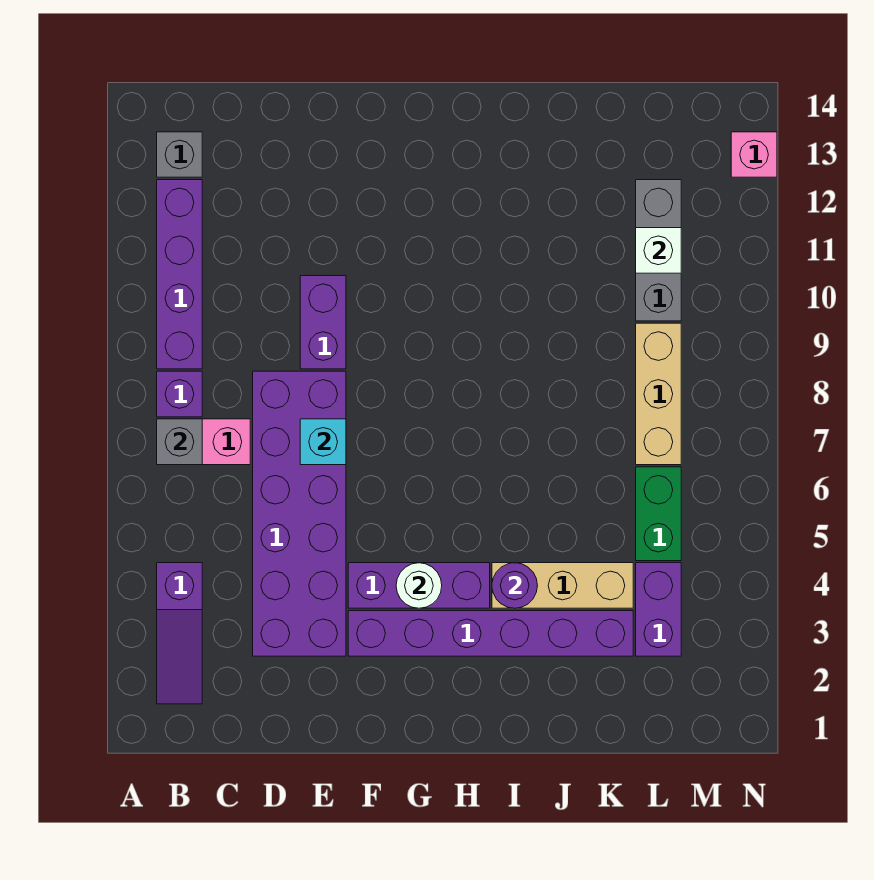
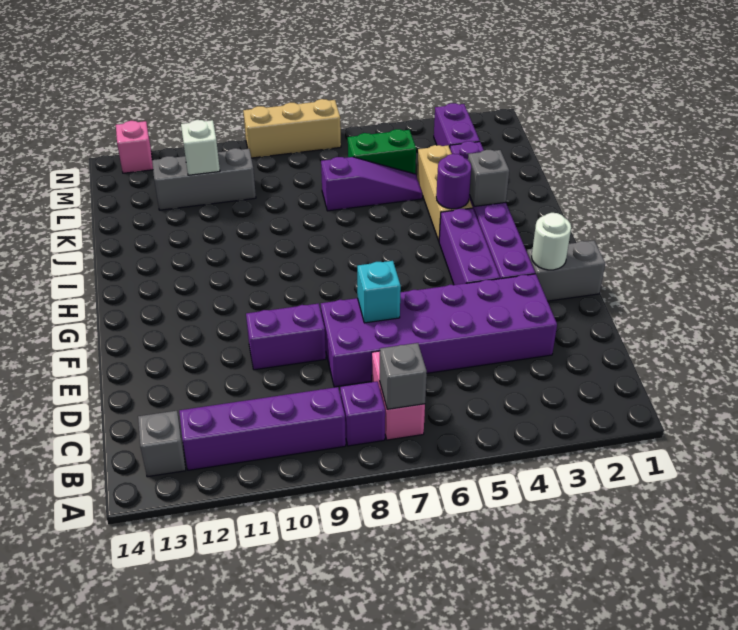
purple 1x3 slope [157,563,202,704] -> purple 1x3 slope moved to [321,157,422,211]
none -> grey 1x2 brick [527,241,605,301]
white 1x1 round brick [396,563,442,608] -> white 1x1 round brick moved to [532,213,571,270]
none -> grey 1x1 brick [468,150,509,206]
purple 1x2 brick [636,563,681,656] -> purple 1x2 brick turned to [434,103,480,148]
tan 1x3 brick [636,323,681,465] -> tan 1x3 brick moved to [243,99,341,158]

